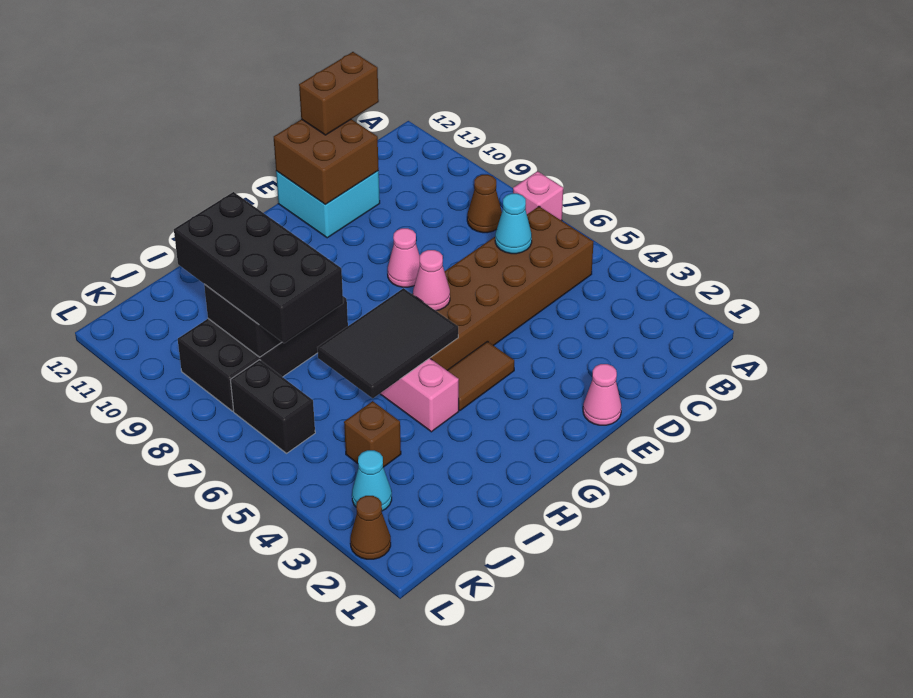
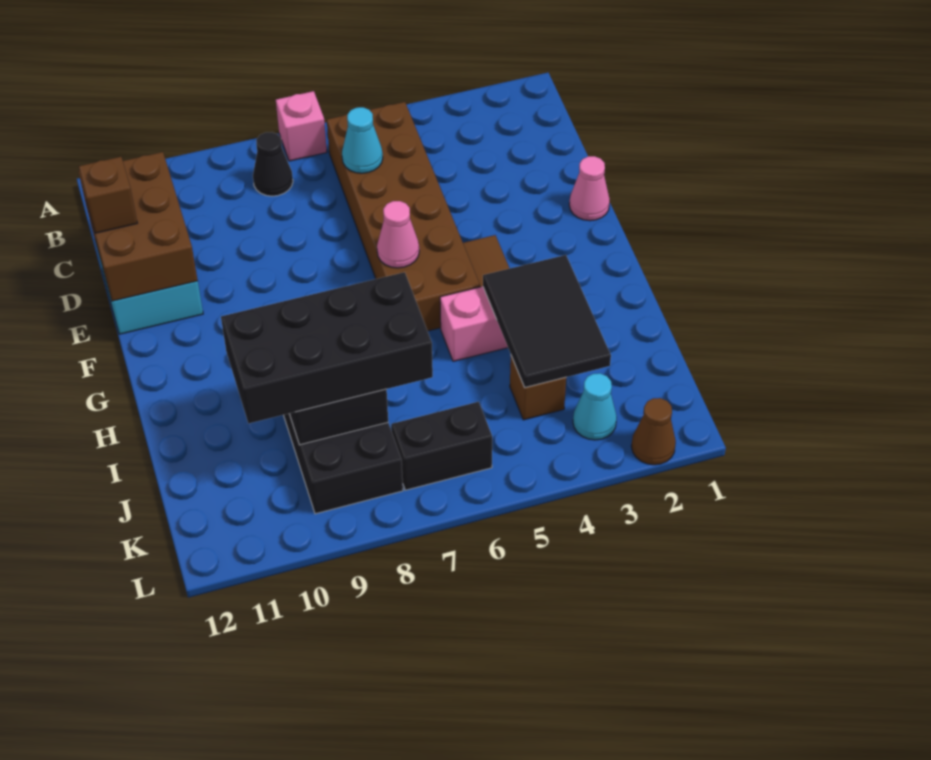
brown 1x1 cone [467,175,502,233] -> black 1x1 cone [253,132,293,196]
brown 1x2 brick [299,52,379,135] -> brown 1x1 brick [79,157,137,233]
brown 2x2 brick [274,119,379,205] -> brown 2x3 brick [78,152,198,301]
pink 1x1 cone [388,228,420,287] -> none
black 2x3 tile [318,288,458,398] -> black 2x3 tile moved to [483,255,611,388]

